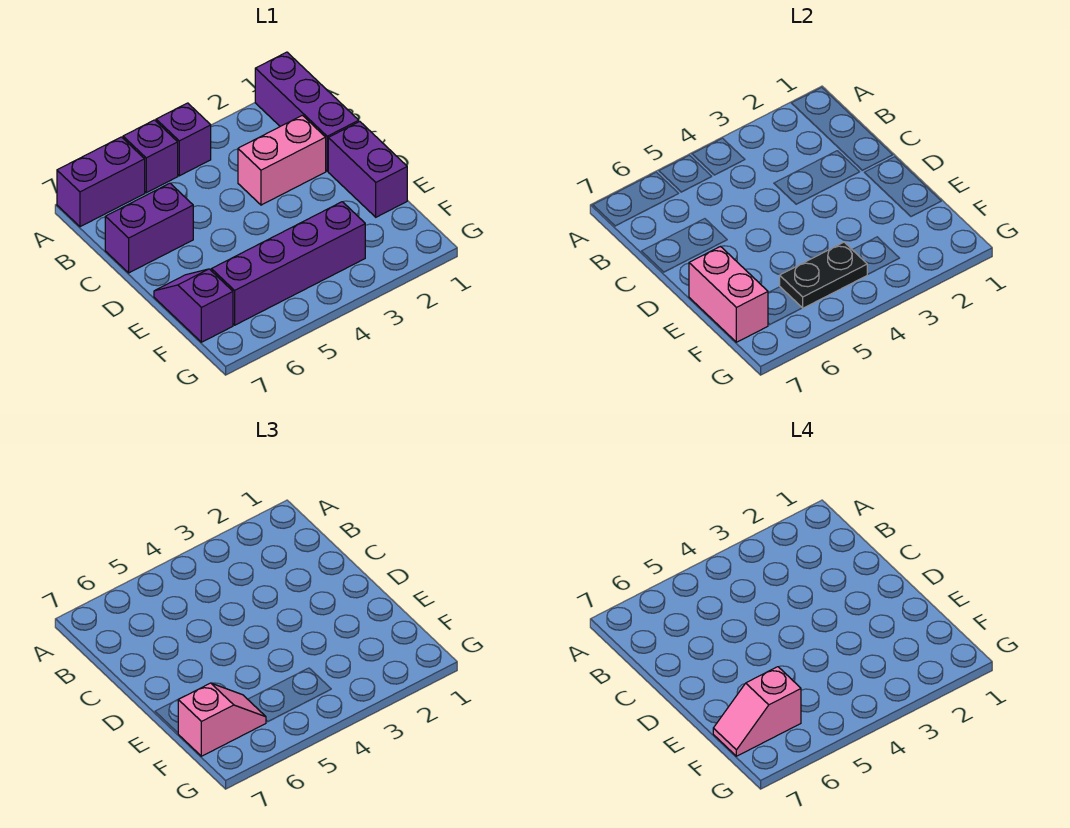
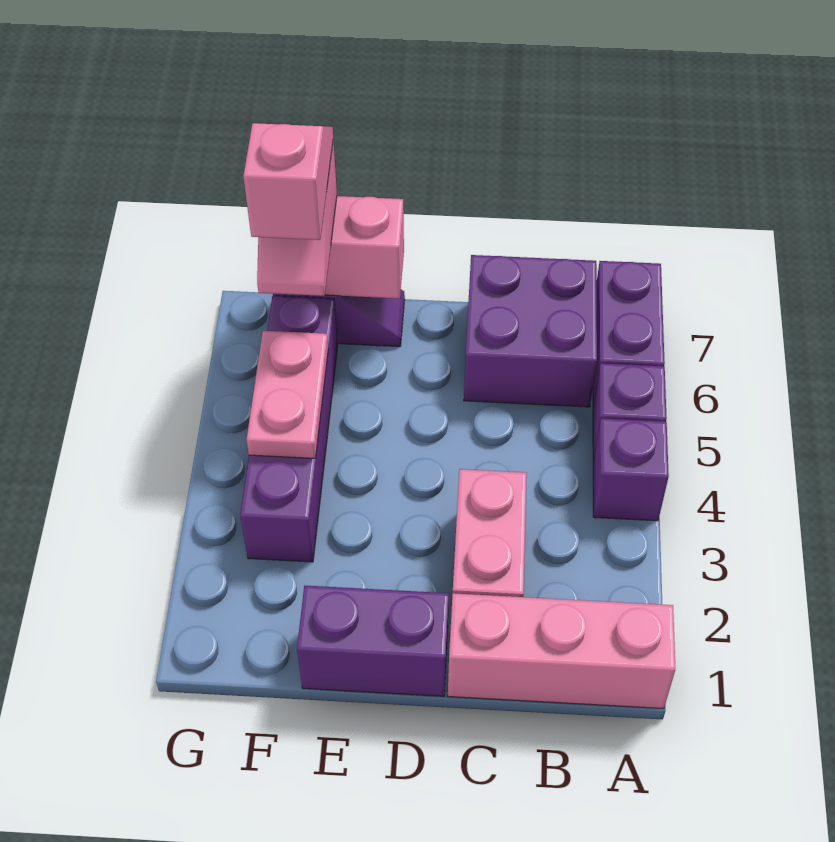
purple 1x3 brick [255,52,359,171] -> pink 1x3 brick [448,593,675,709]
purple 1x2 brick [105,183,193,273] -> purple 2x2 brick [464,255,597,407]
black 1x2 plate [780,242,868,308] -> pink 1x2 plate [247,331,328,458]

